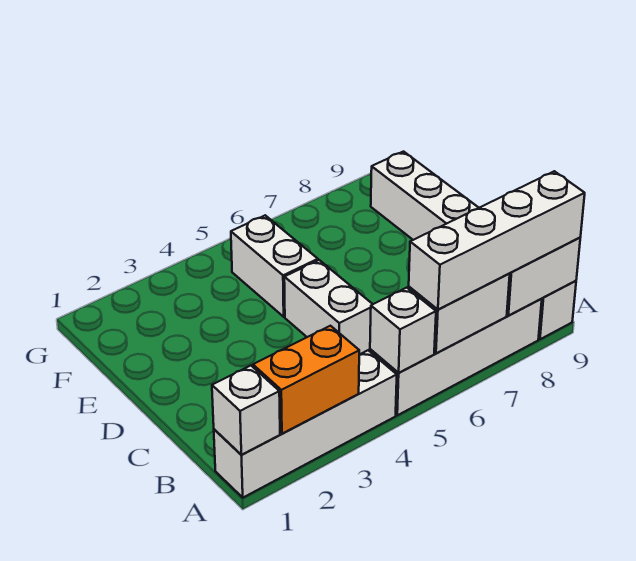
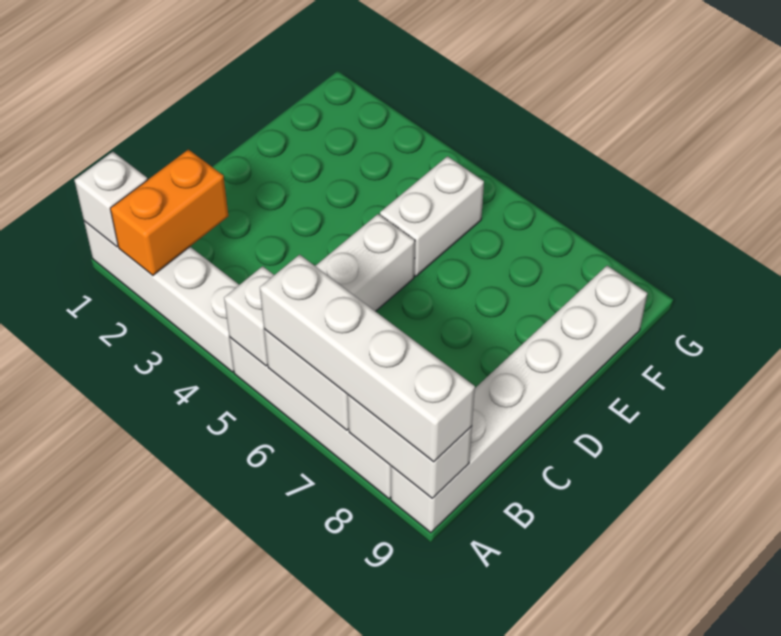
orange 1x2 brick [253,326,359,434] -> orange 1x2 brick turned to [110,150,228,275]

